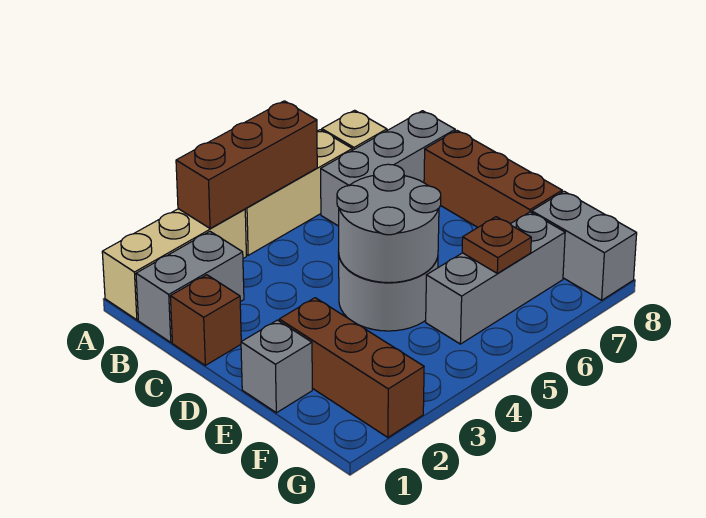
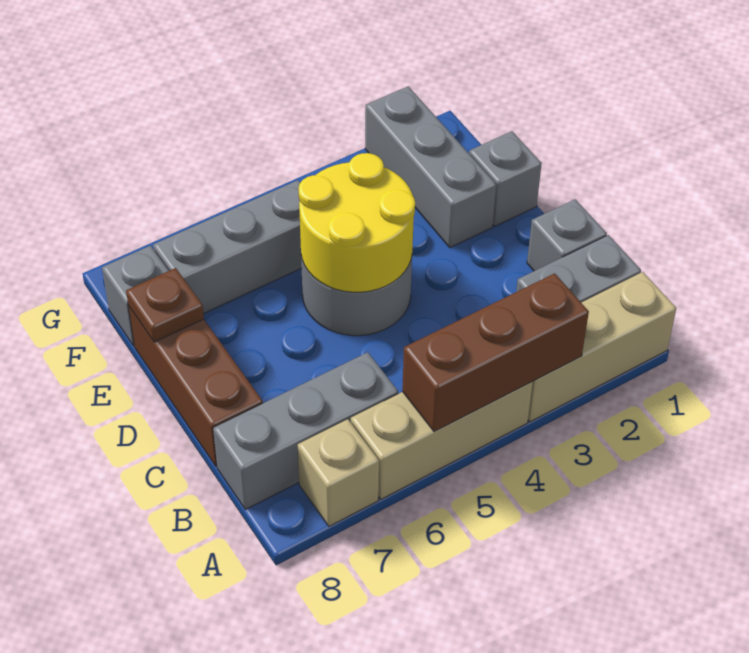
brown 1x1 brick [170,275,241,365] -> grey 1x1 brick [527,199,607,271]
grey 2x2 round brick [337,164,441,283] -> yellow 2x2 round brick [298,153,415,292]
brown 1x3 brick [279,298,424,437] -> grey 1x3 brick [365,86,496,248]
brown 1x1 plate [462,217,531,273] -> brown 1x1 plate moved to [126,268,204,342]
grey 1x2 brick [532,191,637,300] -> grey 1x1 brick [102,246,169,346]

